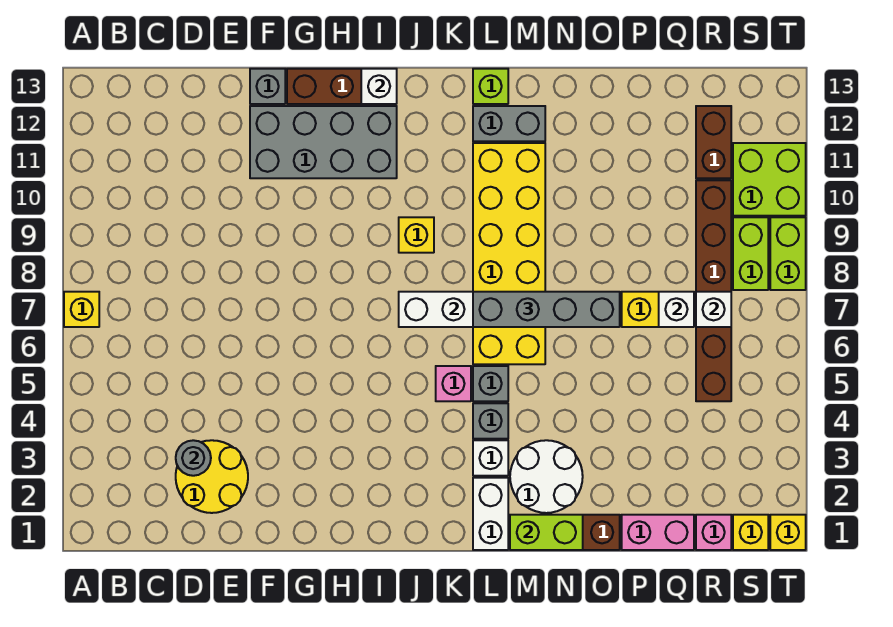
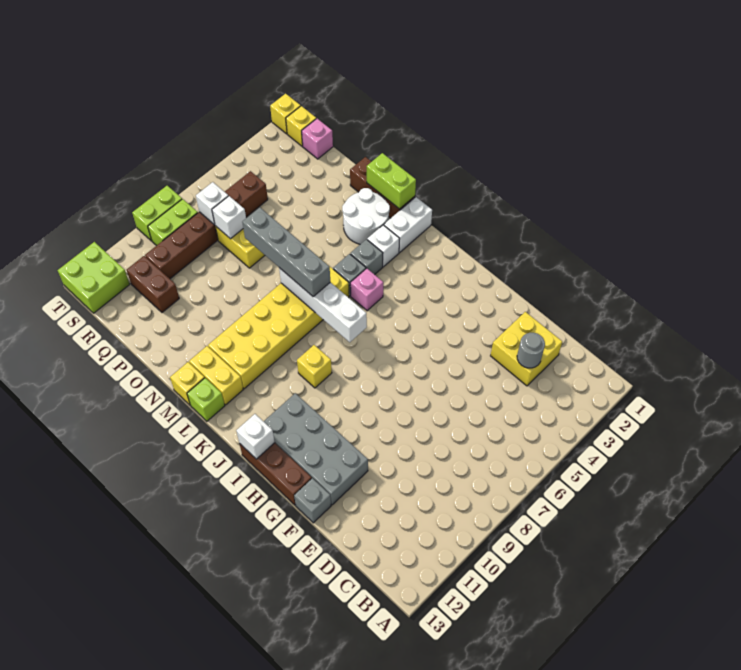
yellow 1x1 brick [64,292,99,327] -> yellow 1x1 brick moved to [170,362,205,405]
yellow 2x2 round brick [176,440,248,513] -> yellow 2x2 brick [491,312,562,386]
grey 1x2 brick [473,106,545,141] -> yellow 1x2 brick [189,346,243,405]
pink 1x2 brick [622,515,694,550] -> none
brown 1x2 brick [696,106,731,178] -> brown 1x2 brick turned to [127,256,179,312]
lime 2x2 brick [733,143,806,216] -> lime 2x2 brick moved to [58,242,130,313]

